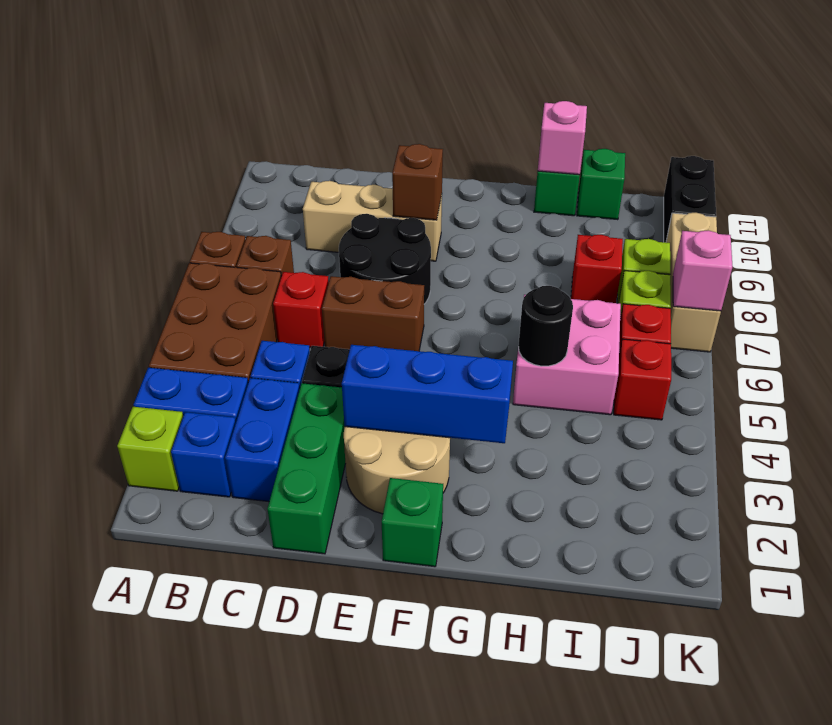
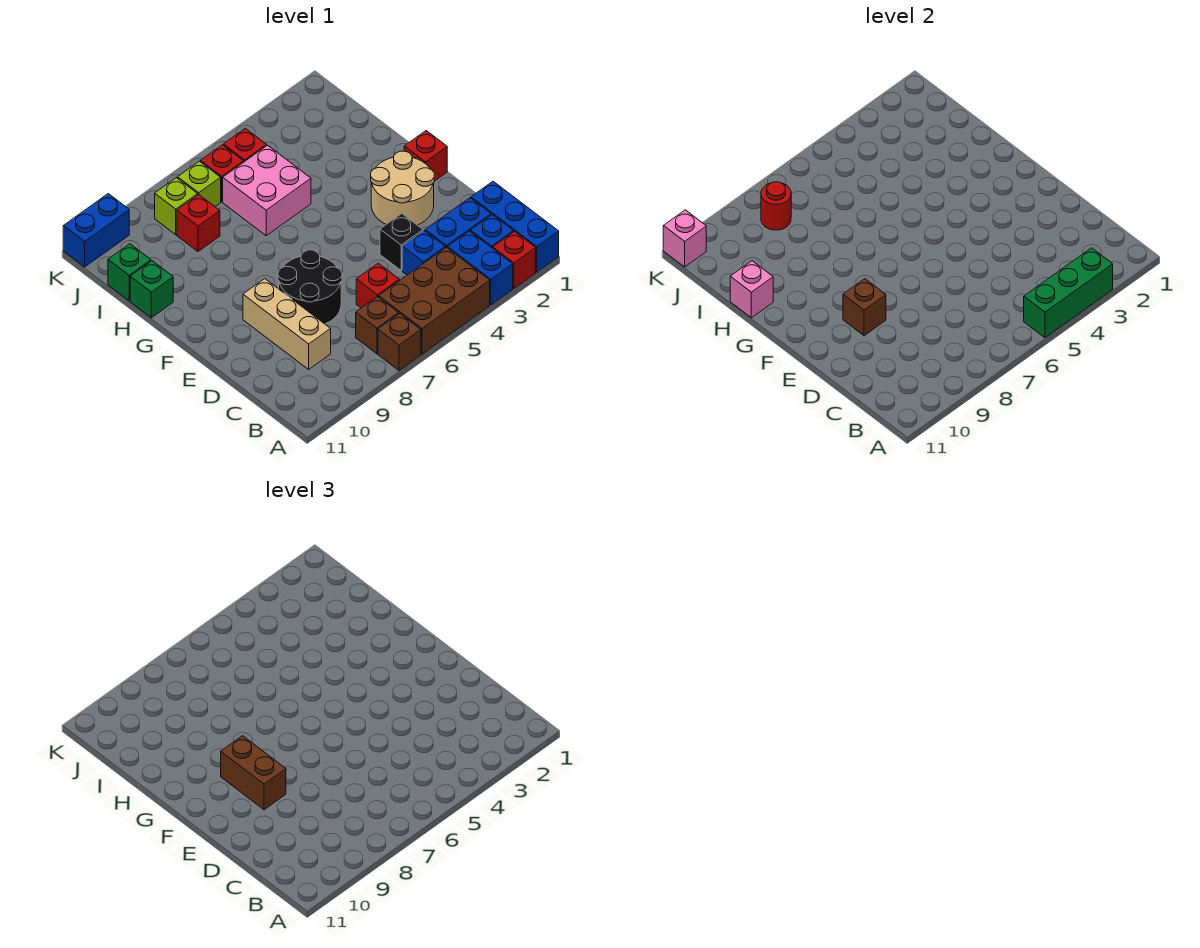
lime 1x1 brick [117,407,183,491] -> red 1x1 brick [493,232,536,288]
green 1x3 brick [267,383,346,554] -> green 1x3 brick moved to [1024,248,1113,338]
brown 1x2 brick [322,276,424,351] -> brown 1x2 brick moved to [221,736,286,810]
blue 1x3 brick [342,345,513,443] -> blue 1x3 brick moved to [471,181,559,272]
green 1x1 brick [382,478,443,567] -> red 1x1 brick [404,131,447,181]
black 1x1 round brick [518,286,573,366] -> none
none -> red 1x1 round brick [761,182,791,230]
tan 1x3 brick [666,213,721,352] -> none
pink 1x1 brick [673,230,733,311] -> pink 1x1 brick moved to [663,210,706,267]
black 1x2 brick [664,156,716,242] -> blue 1x2 brick [63,194,129,267]

